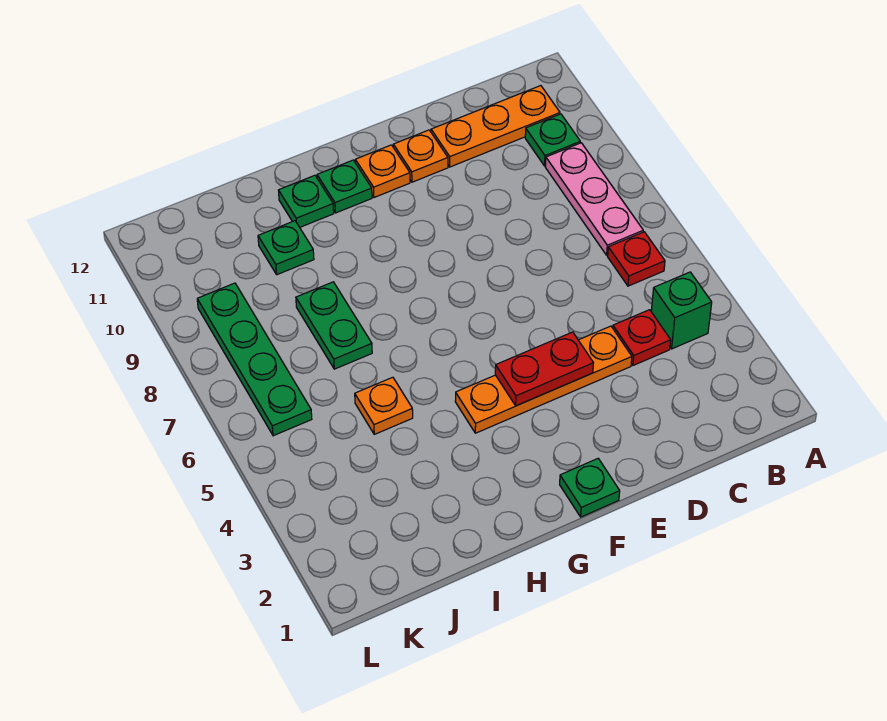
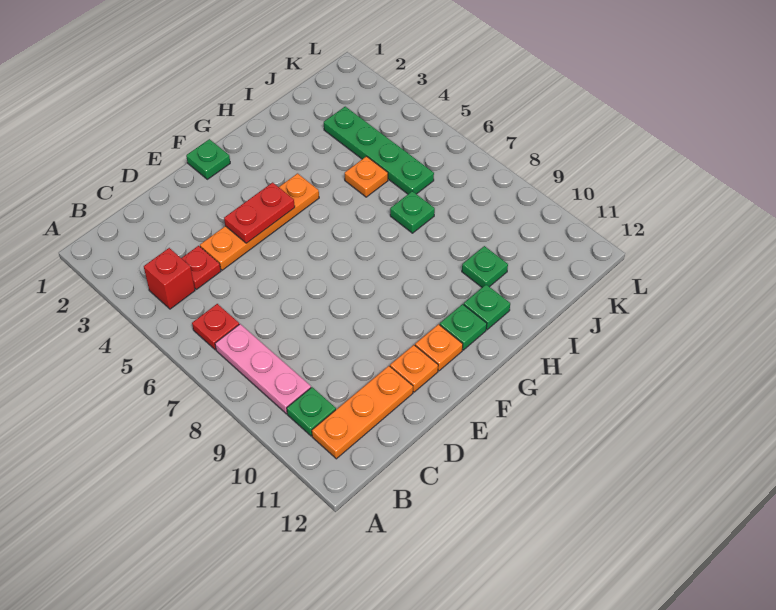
green 1x1 brick [651,272,712,349] -> red 1x1 brick [144,248,195,309]
green 1x2 plate [296,282,372,369] -> green 1x1 plate [390,191,435,233]
green 1x4 plate [197,283,312,436] -> green 1x4 plate moved to [324,107,434,194]

